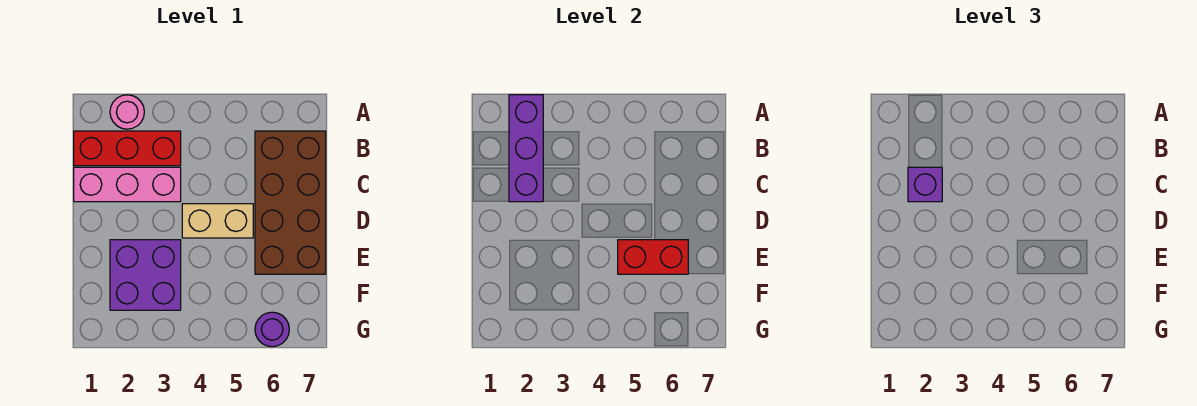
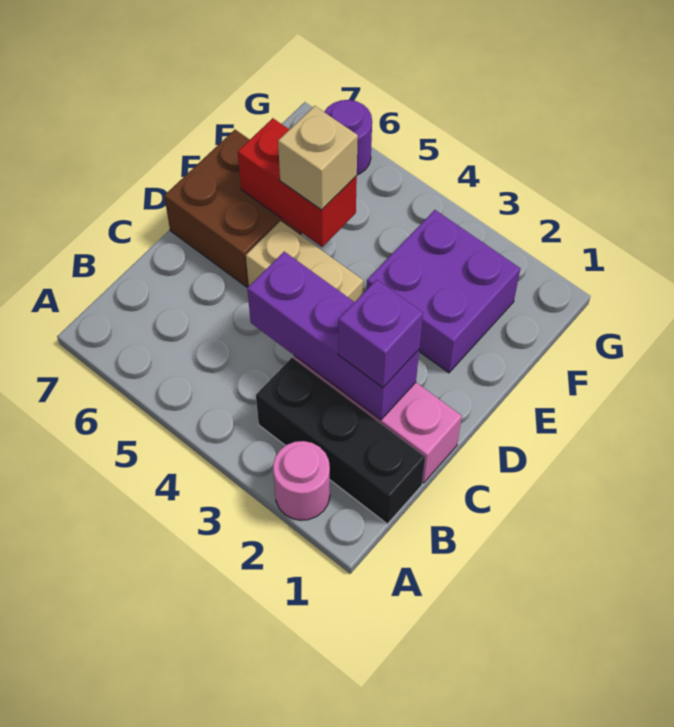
purple 1x3 brick [509,95,543,202] -> purple 1x3 brick turned to [247,252,419,420]
red 1x3 brick [74,131,181,166] -> black 1x3 brick [256,358,425,524]
brown 2x4 brick [255,131,326,274] -> brown 2x2 brick [164,130,301,287]
none -> tan 1x1 brick [278,106,358,210]

